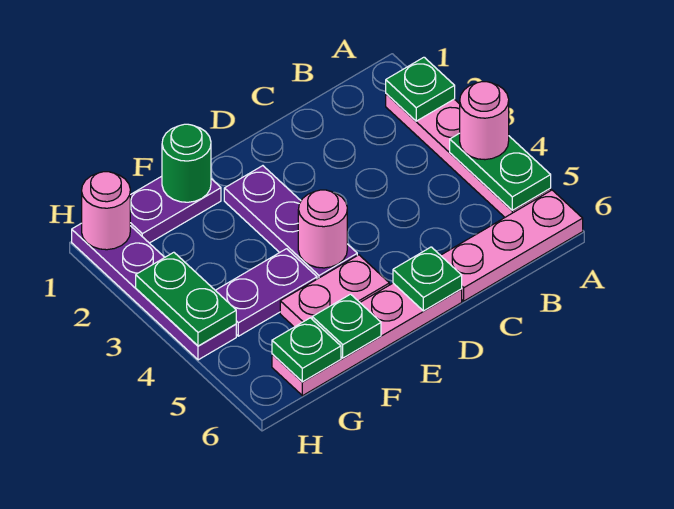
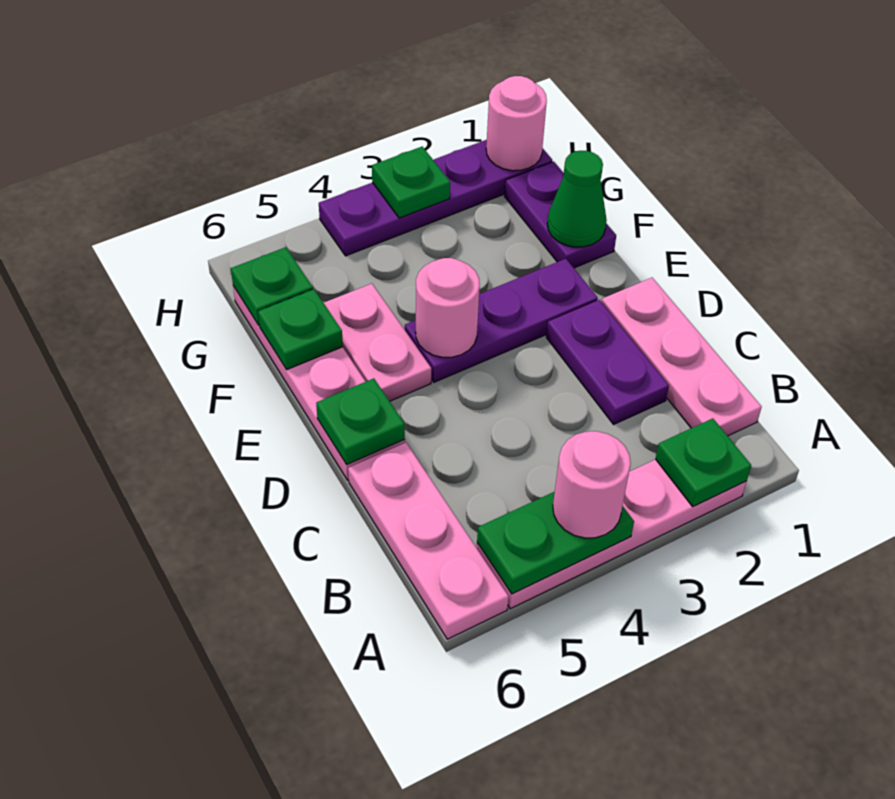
none -> pink 1x3 plate [602,278,762,436]
green 1x1 round brick [162,124,211,202] -> green 1x1 cone [547,151,607,247]
purple 1x2 plate [215,249,317,336] -> purple 1x2 plate moved to [546,300,669,424]
green 1x2 plate [136,252,236,346] -> green 1x1 plate [372,147,450,218]

